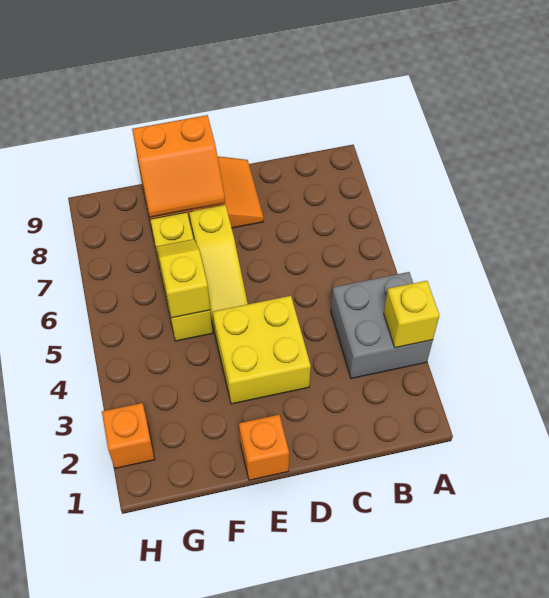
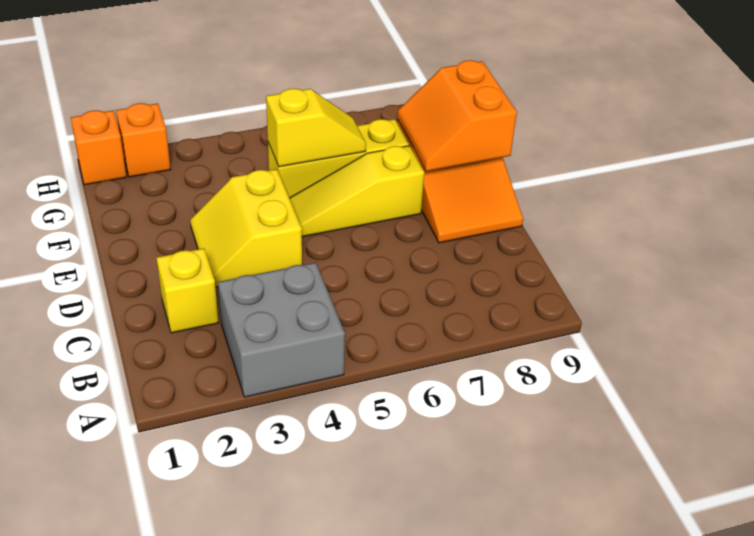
yellow 1x1 brick [384,281,440,348] -> yellow 1x1 brick moved to [157,248,218,333]
yellow 2x2 brick [213,296,311,404] -> yellow 2x2 slope [190,169,302,288]
orange 1x1 brick [239,415,289,480] -> orange 1x1 brick moved to [71,110,127,185]

